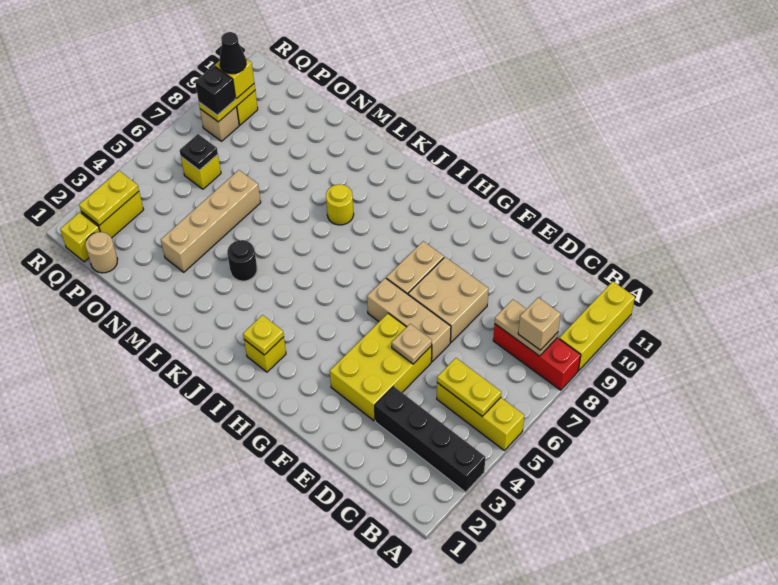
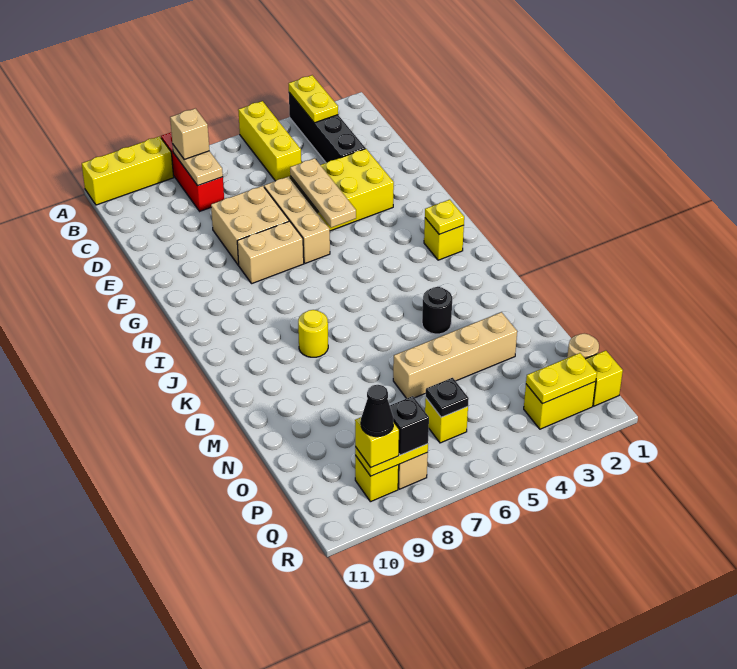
yellow 1x2 plate [437,358,501,416] -> yellow 1x2 plate moved to [289,75,338,123]
tan 1x1 plate [392,324,432,364] -> tan 1x3 plate [290,158,356,228]

